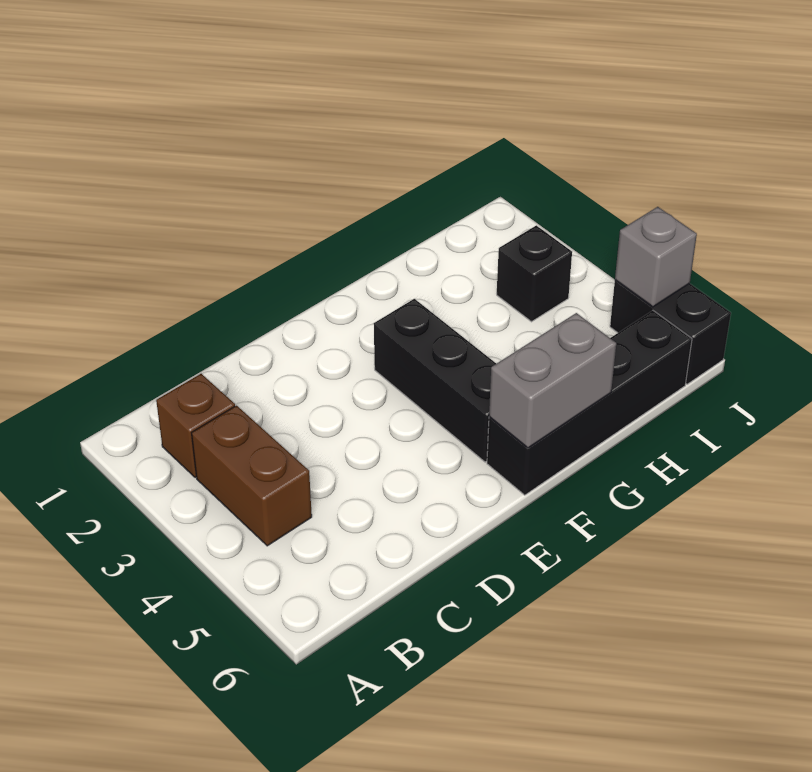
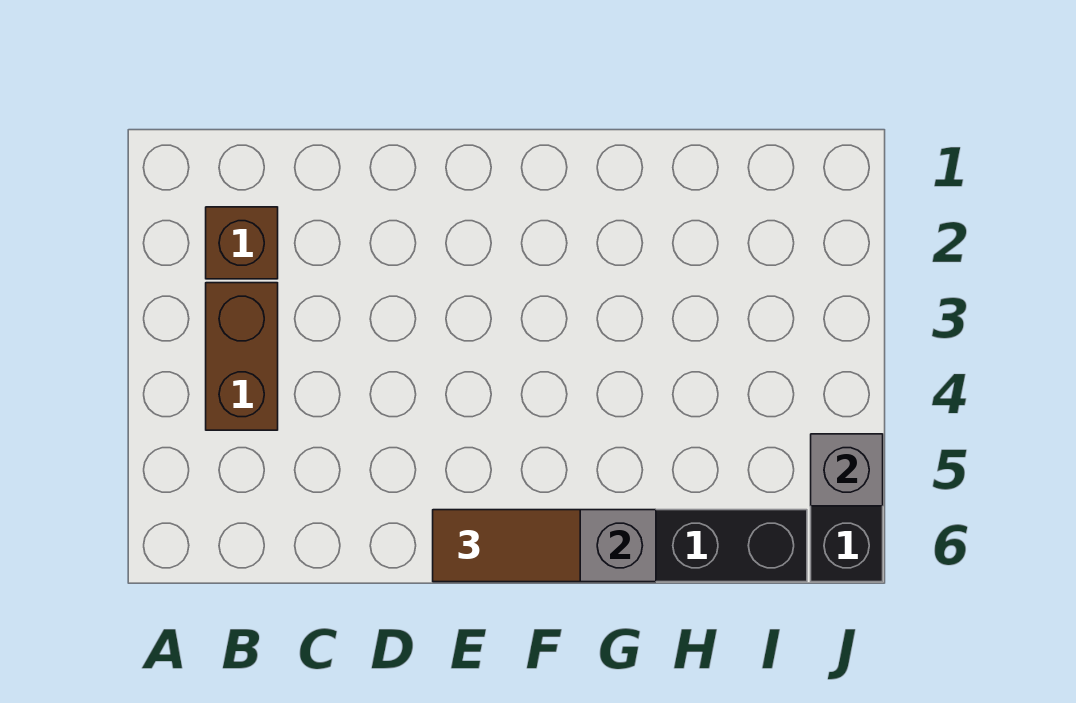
none -> brown 1x2 tile [433,510,580,582]
black 1x3 brick [374,299,496,462] -> none
black 1x1 brick [497,225,572,322] -> none

